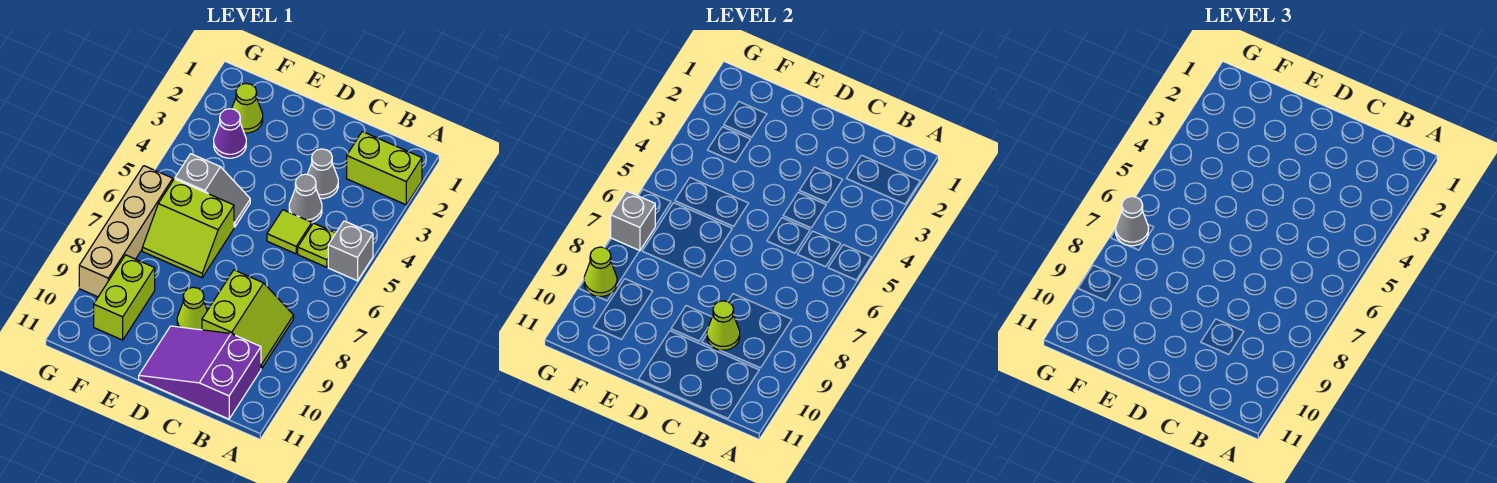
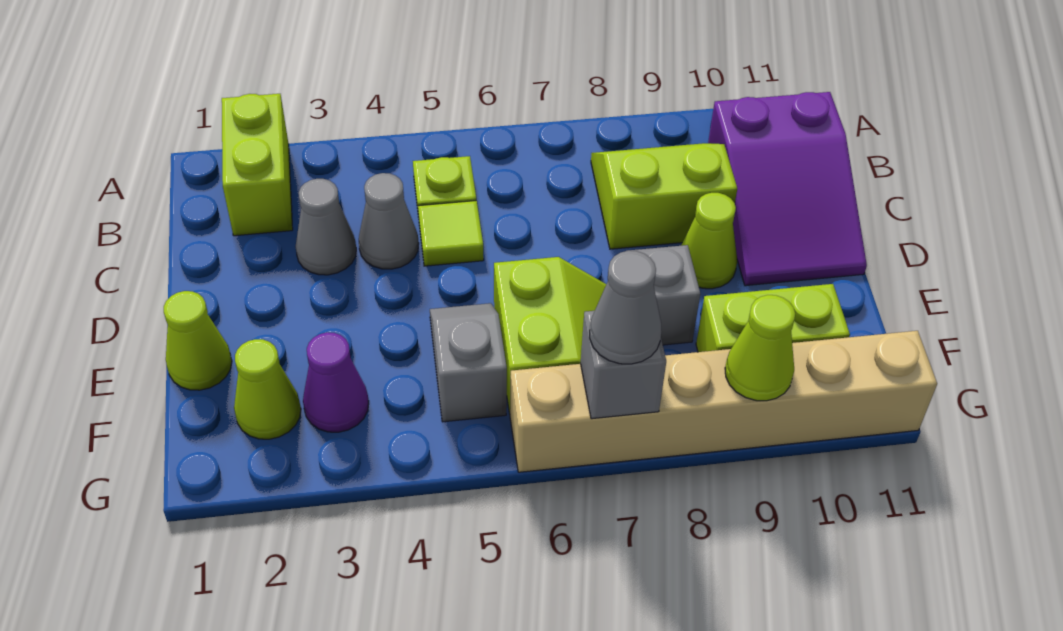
grey 1x1 brick [328,221,373,281] -> grey 1x1 brick moved to [628,245,700,345]
lime 1x1 cone [707,301,740,350] -> lime 1x1 cone moved to [164,291,232,390]
tan 1x4 brick [79,166,173,297] -> tan 1x6 brick [510,331,937,472]

